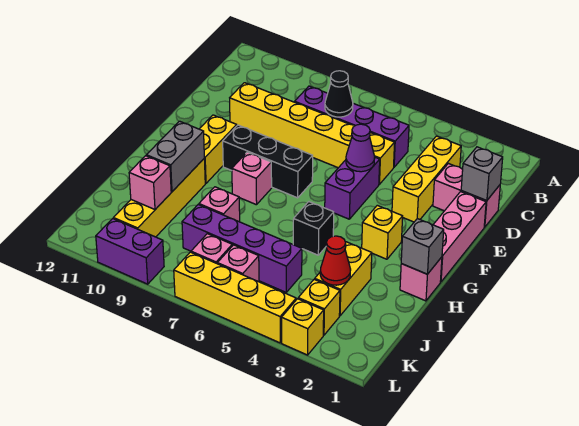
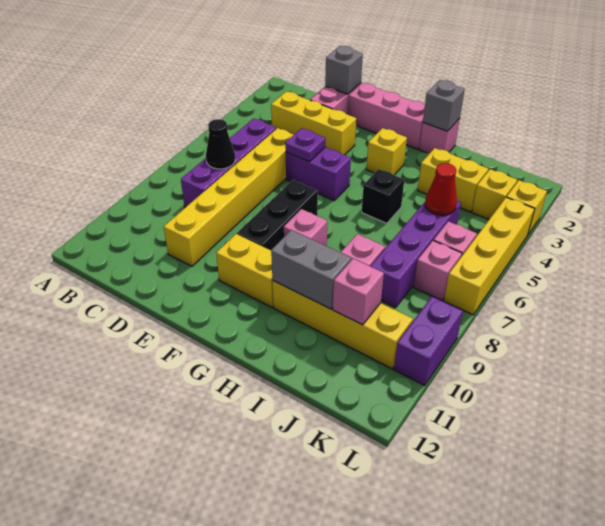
purple 1x1 cone [346,124,375,172] -> purple 1x1 plate [285,128,325,162]
red 1x1 cone [320,236,351,285] -> red 1x1 cone moved to [425,163,457,215]

